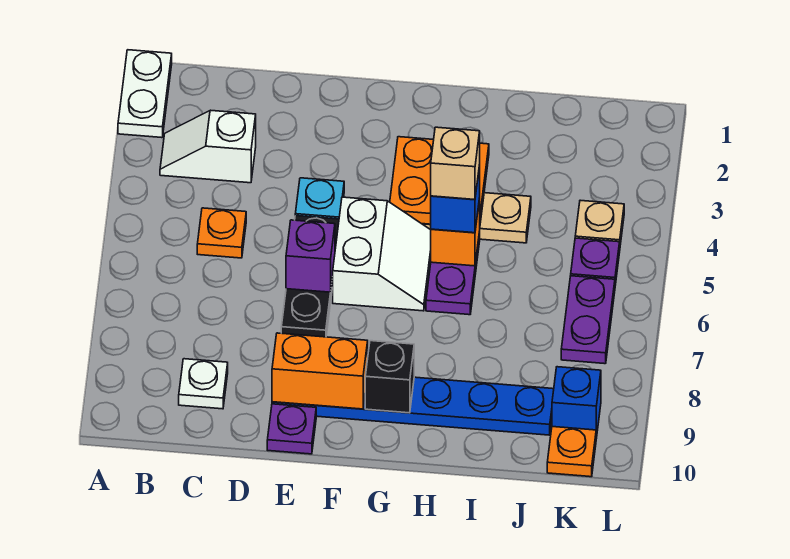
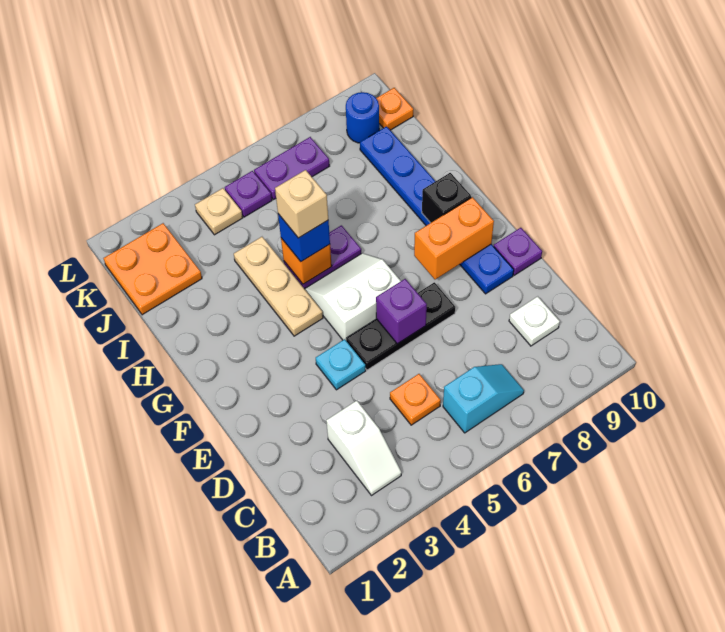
white 1x2 plate [118,50,172,138] -> none
none -> cyan 1x2 slope [443,364,524,433]
orange 1x2 brick [272,333,368,409] -> orange 1x2 brick turned to [414,197,494,279]
orange 2x2 plate [390,137,489,224] -> orange 2x2 plate moved to [104,223,202,315]
blue 1x1 brick [552,367,601,438] -> blue 1x1 round brick [346,92,379,143]

